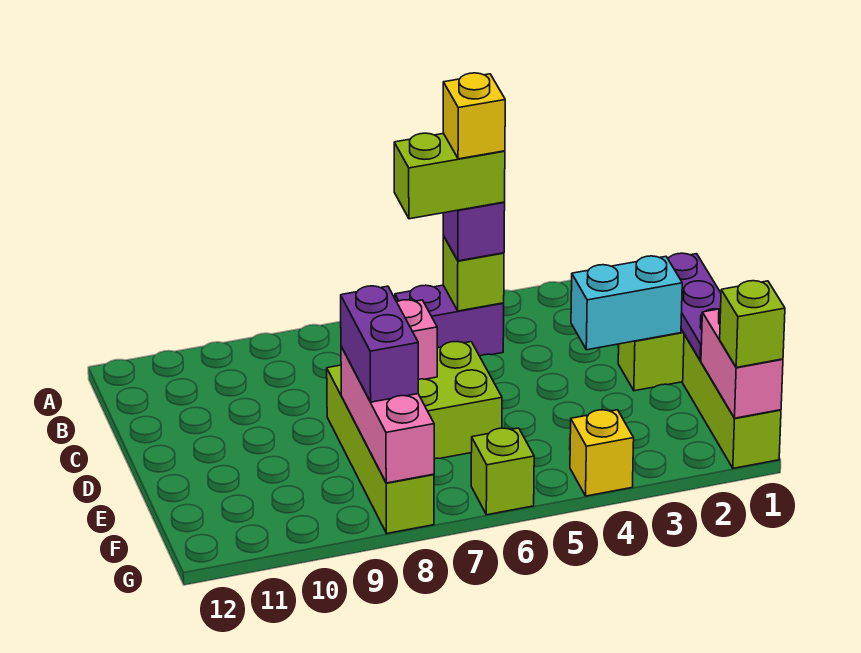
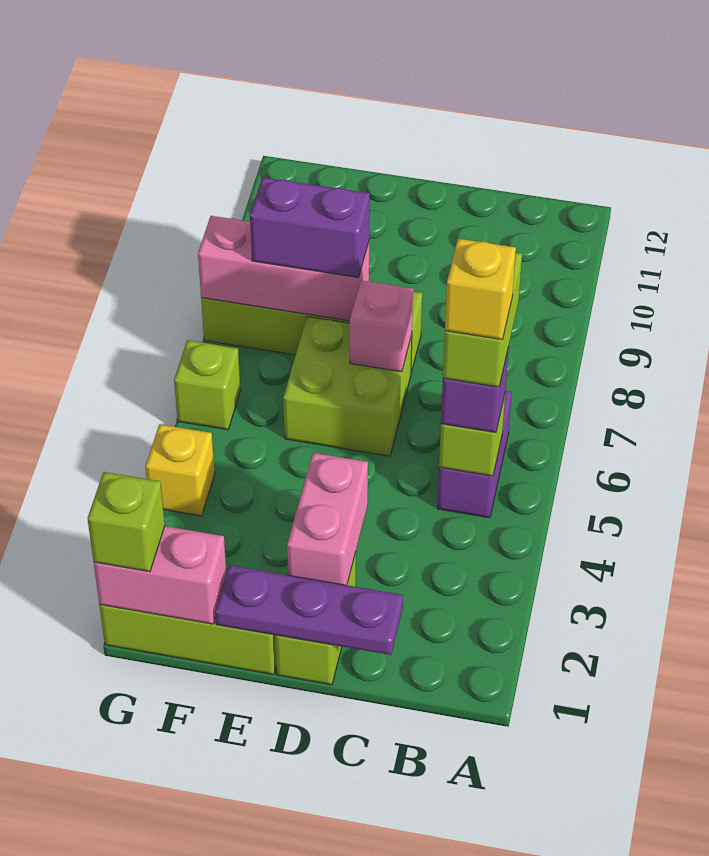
cyan 1x2 brick [571,256,682,350] -> pink 1x2 brick [287,453,368,585]

